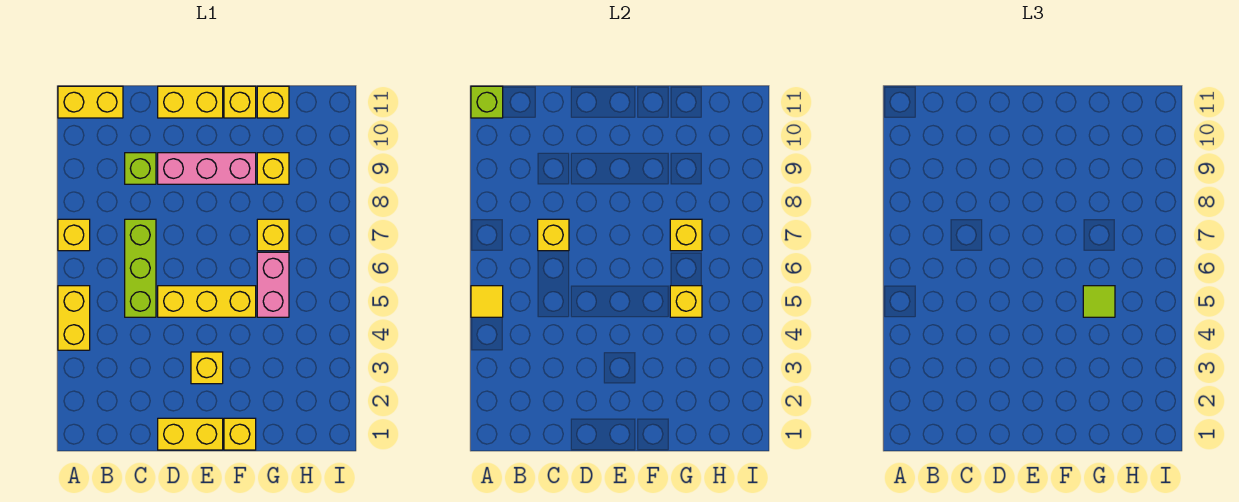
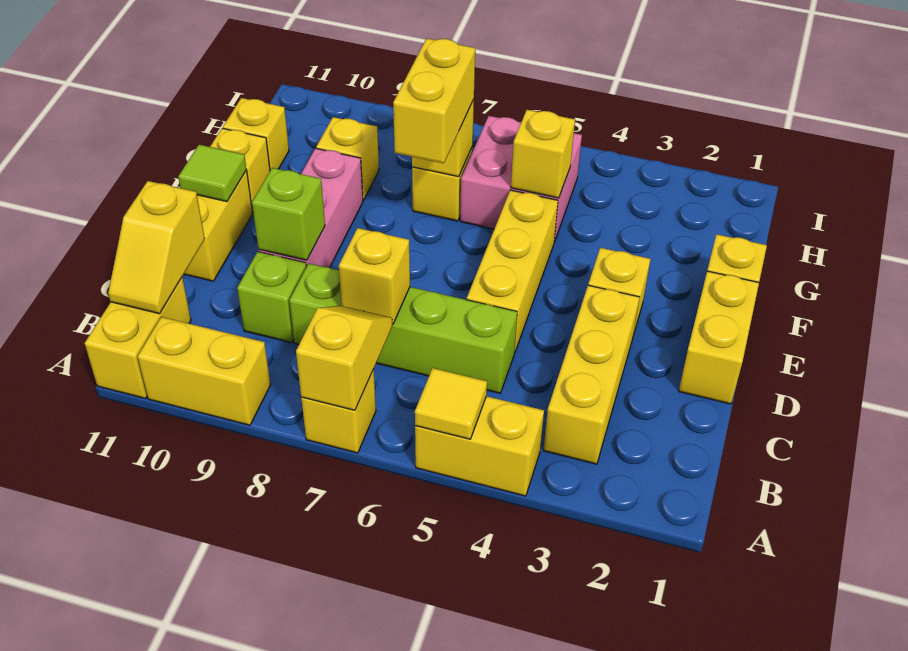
none -> yellow 1x2 slope [296,306,392,410]
none -> yellow 1x2 brick [137,317,271,425]
lime 1x1 brick [471,86,503,118] -> lime 1x1 brick moved to [252,168,325,260]
none -> yellow 1x3 brick [543,285,640,464]
none -> yellow 1x2 slope [108,181,205,314]
lime 1x3 brick [125,219,156,317] -> lime 1x4 brick [289,263,517,393]
none -> yellow 1x2 brick [393,39,475,163]
pink 1x2 brick [257,252,289,317] -> pink 2x2 brick [460,116,582,242]
lime 1x1 tile [1083,286,1115,317] -> lime 1x1 tile moved to [178,145,246,202]

